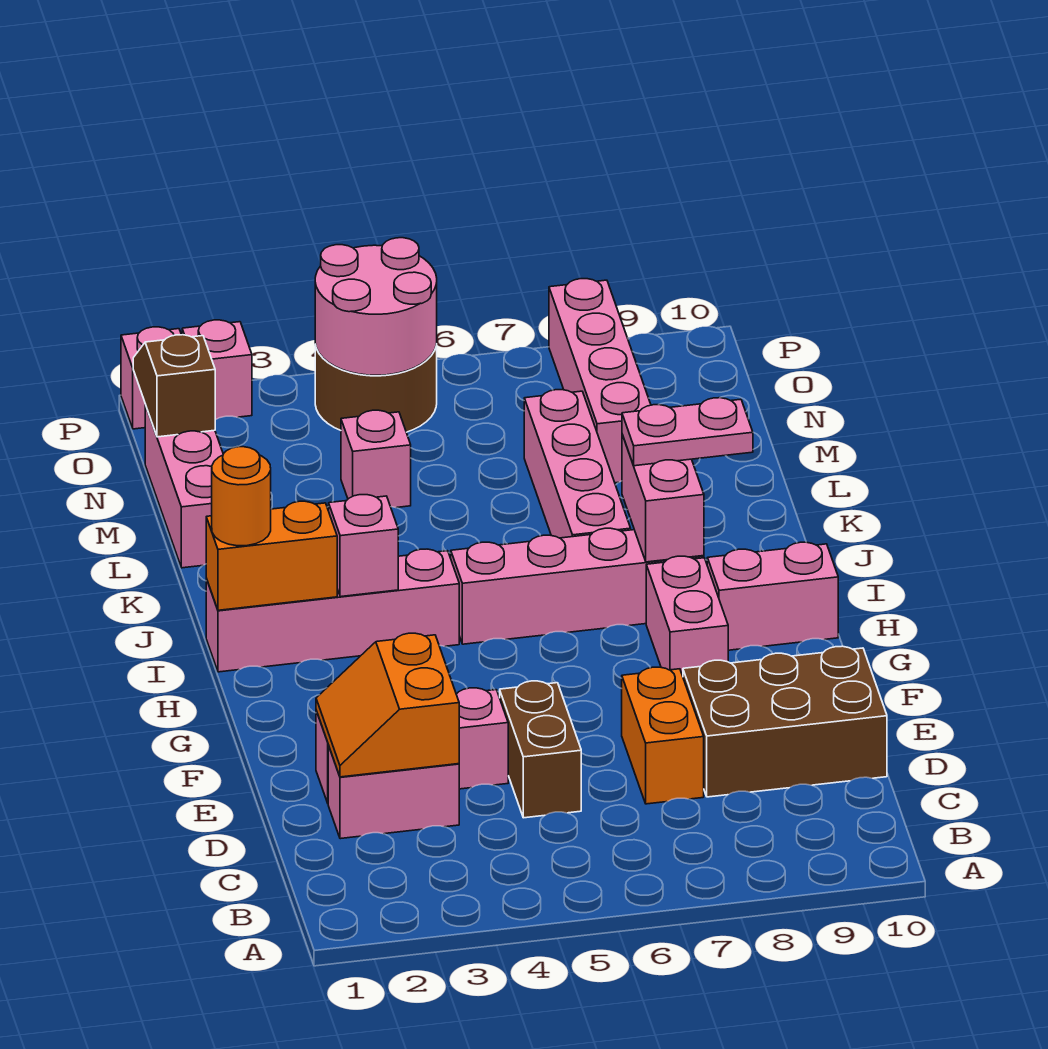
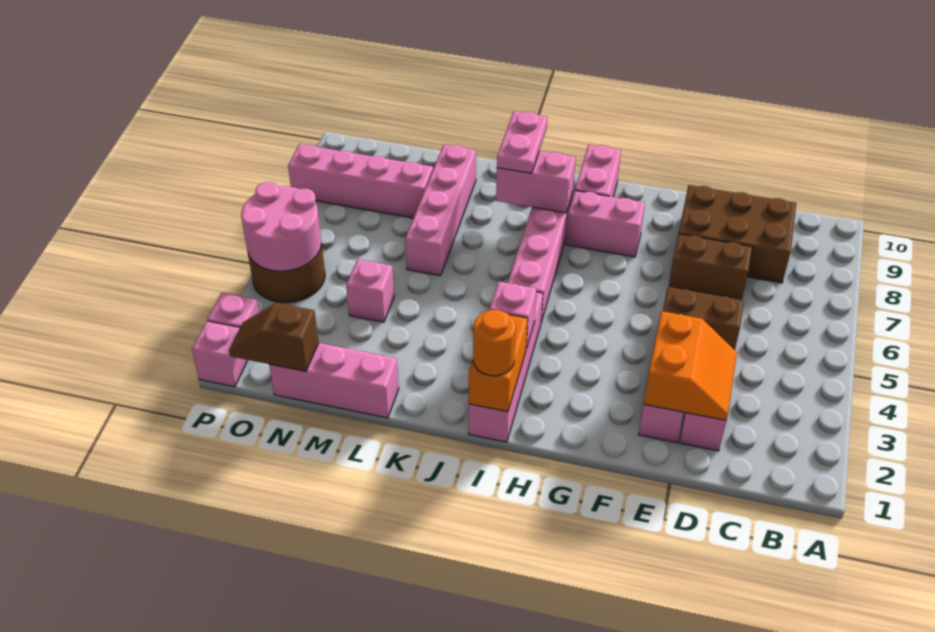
orange 2x2 slope [316,633,459,777] -> orange 2x2 slope turned to [644,311,737,420]
orange 1x2 brick [622,667,704,804] -> brown 1x2 brick [669,234,752,300]
brown 2x3 brick [683,646,887,797] -> brown 2x3 brick turned to [678,185,796,283]
pink 1x4 brick [524,390,631,538] -> pink 1x4 brick turned to [405,144,476,276]

